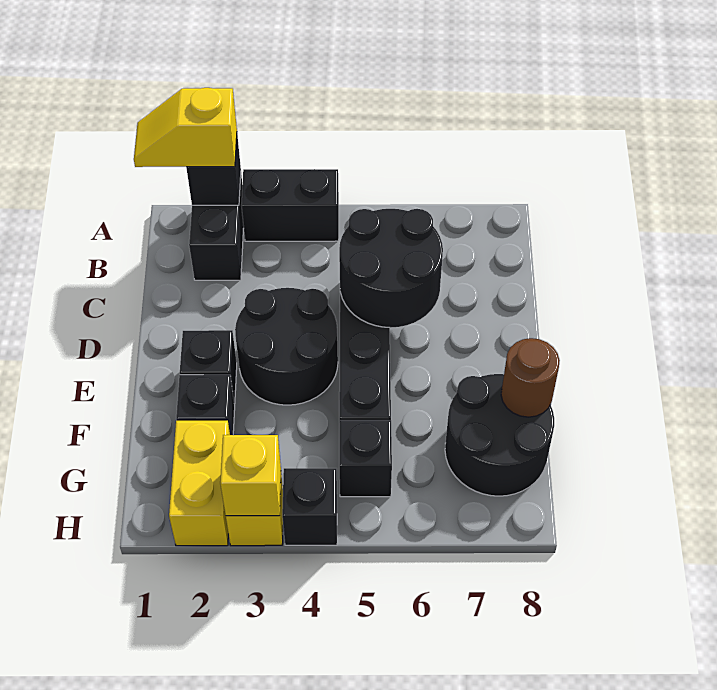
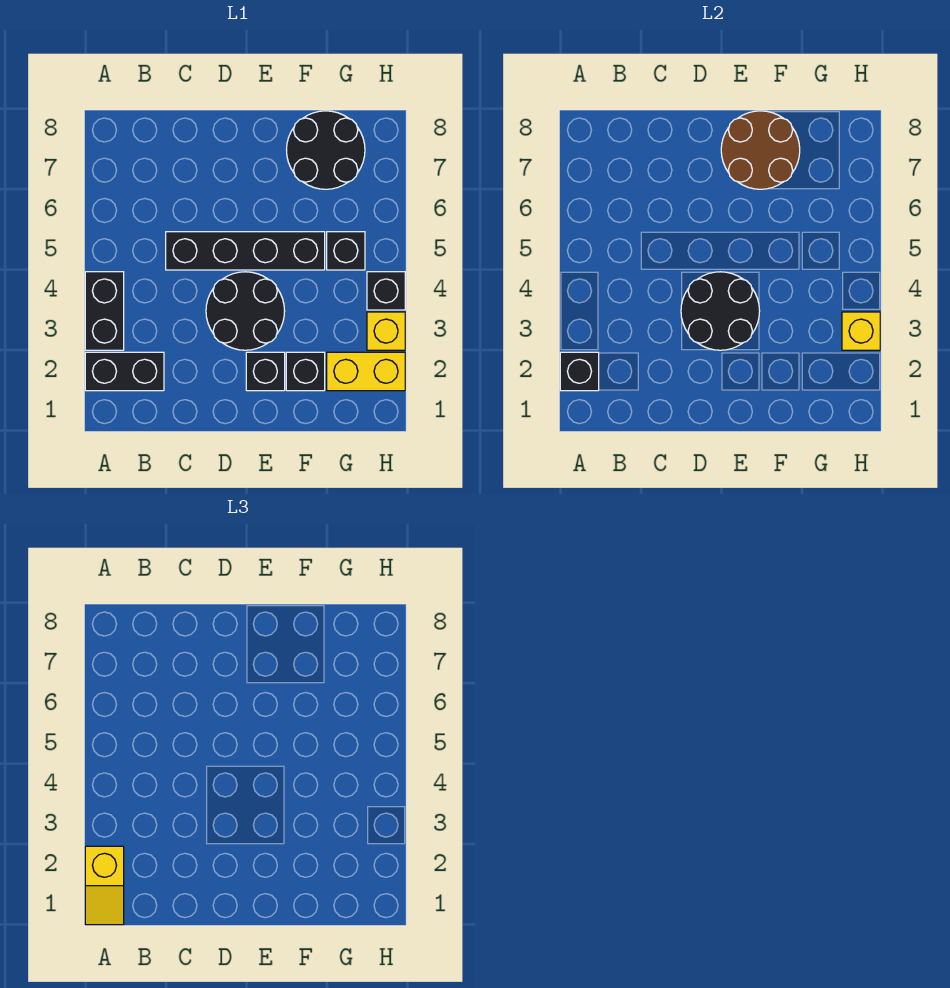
black 2x2 round brick [339,209,443,328] -> black 2x2 round brick moved to [681,272,760,350]
brown 1x1 round brick [501,338,560,417] -> brown 2x2 round brick [721,111,800,189]

